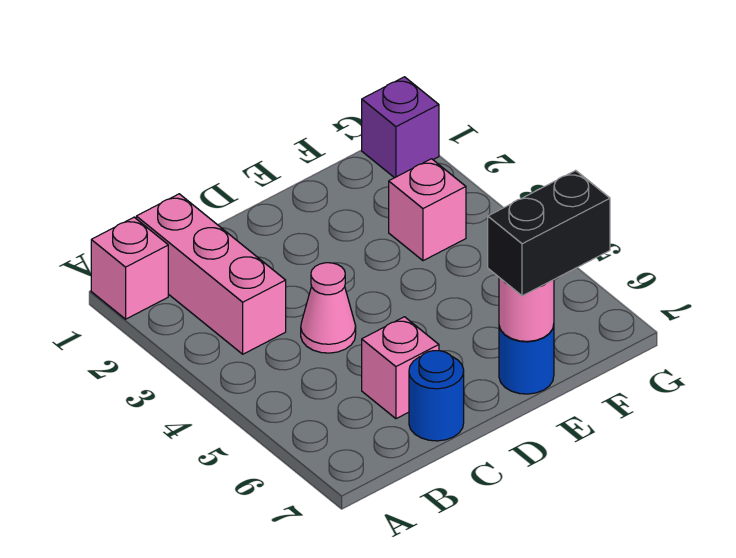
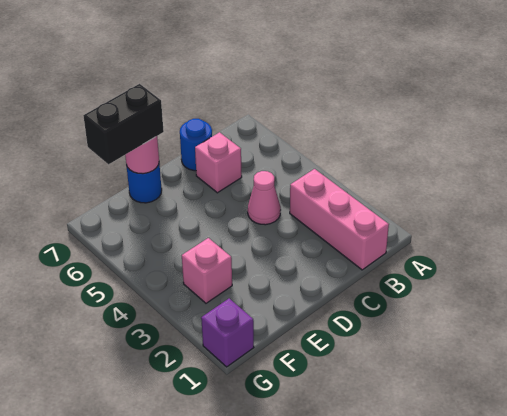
pink 1x1 brick [91,217,168,319] -> none

